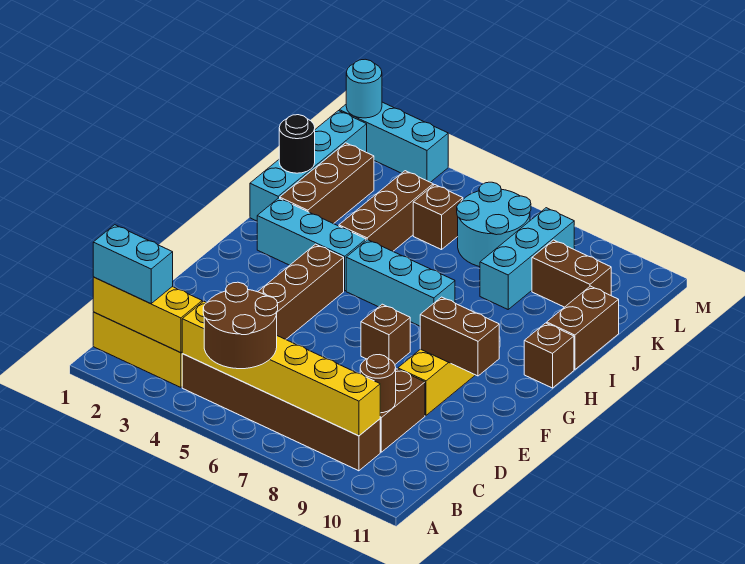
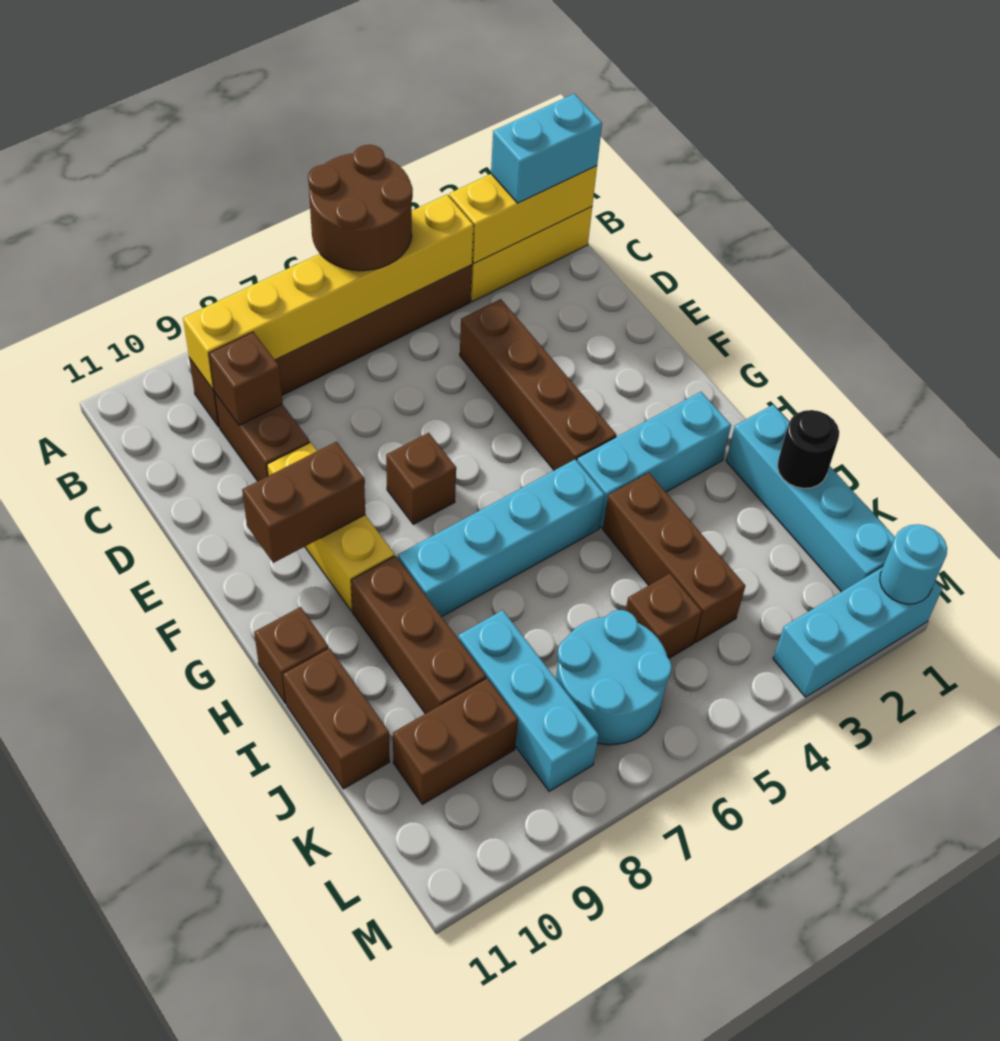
brown 1x1 round brick [360,355,396,413] -> brown 1x1 brick [209,332,283,425]
cyan 1x3 brick [346,240,455,326] -> cyan 1x4 brick [398,459,604,617]
brown 1x3 brick [280,143,374,224] -> brown 1x3 brick moved to [351,556,486,714]

